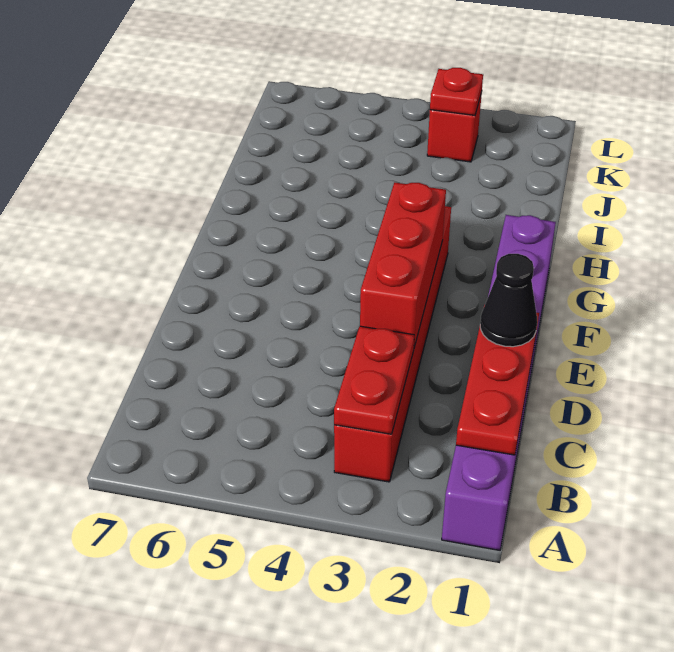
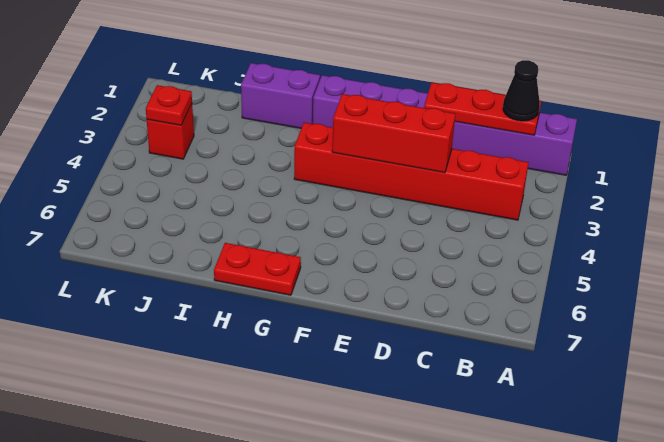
red 1x2 plate [334,326,414,434] -> red 1x2 plate moved to [214,243,301,295]
black 1x1 cone [480,254,537,347] -> black 1x1 cone moved to [503,60,540,121]
none -> purple 1x2 brick [241,63,320,128]

